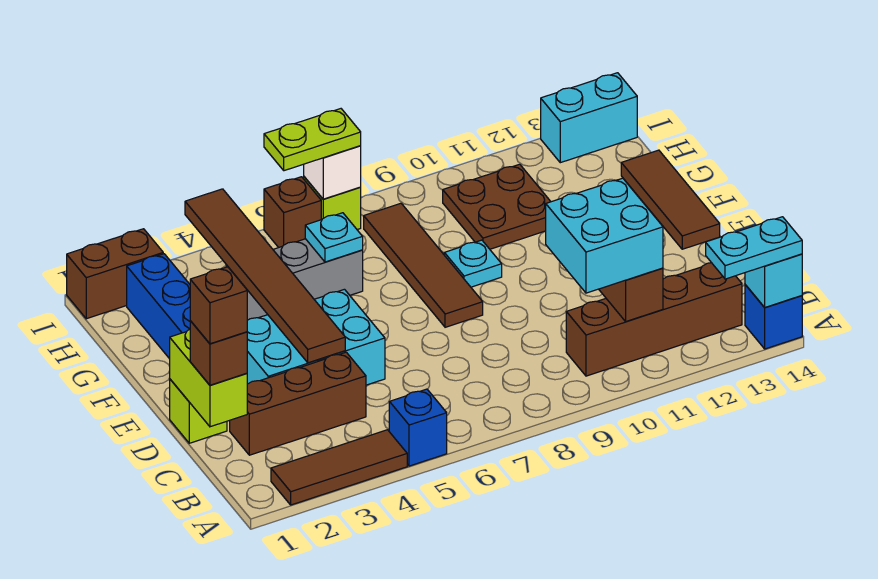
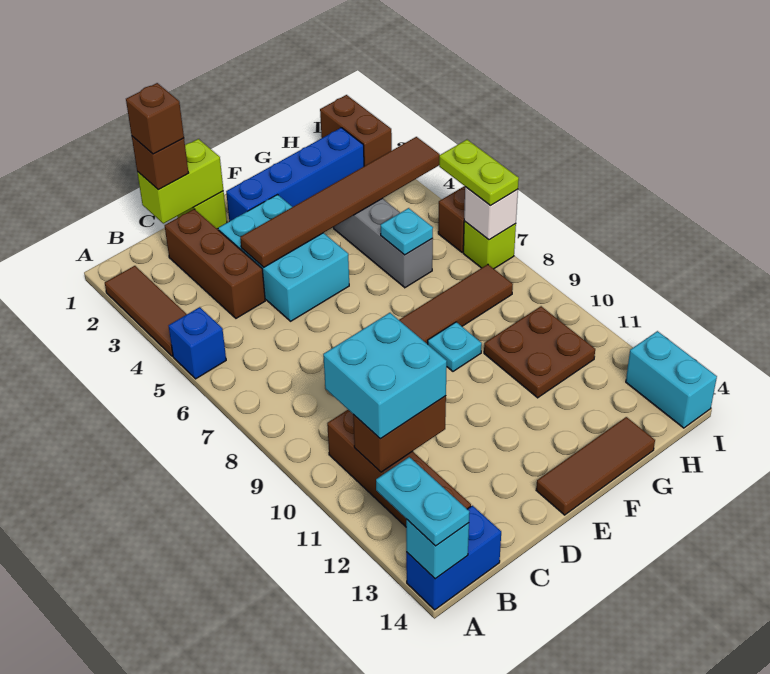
blue 1x1 brick [745,285,802,349] -> blue 1x2 brick [406,506,501,610]

